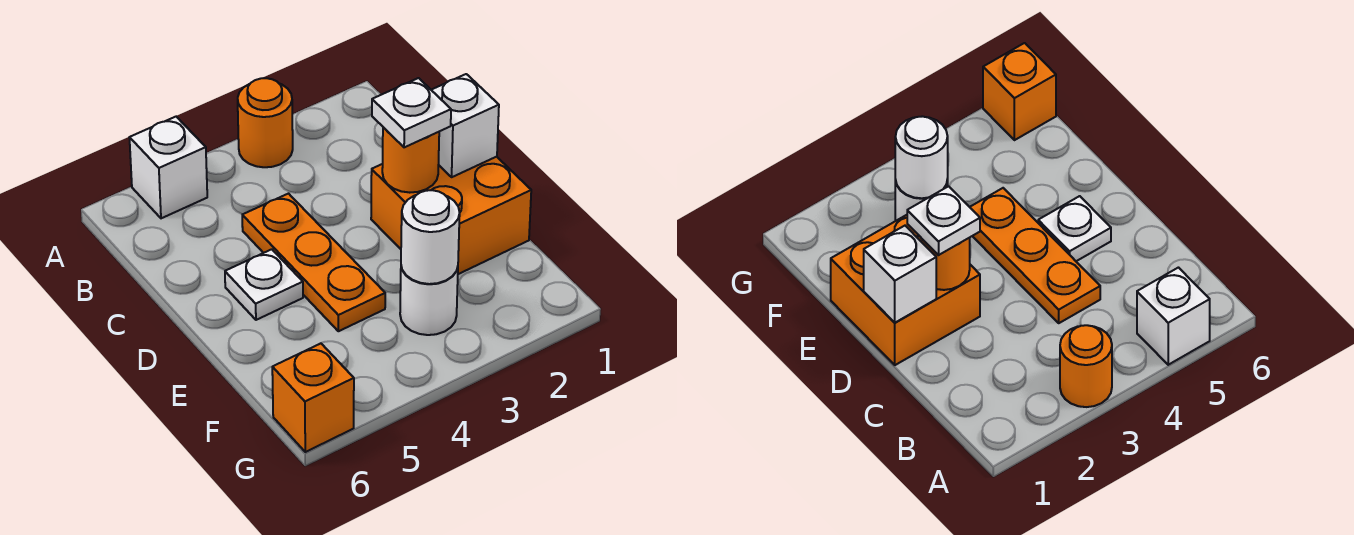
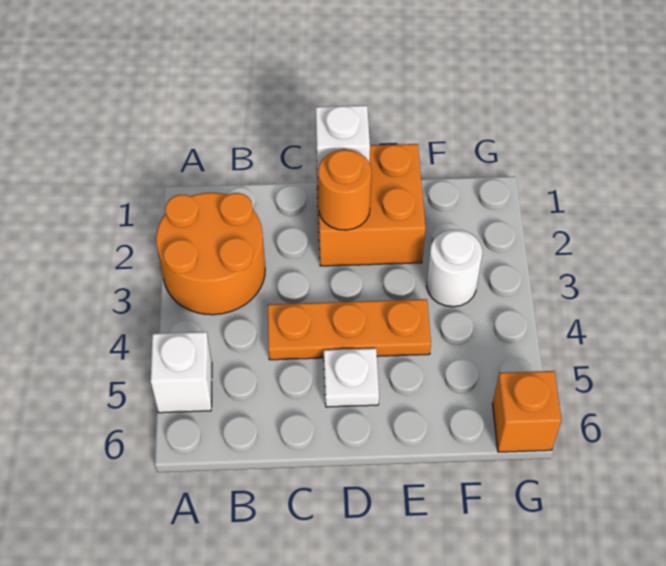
orange 1x1 round brick [238,78,293,167] -> orange 2x2 round brick [156,193,265,315]
white 1x1 plate [372,78,451,147] -> none
white 1x1 round brick [401,190,460,284] -> none

